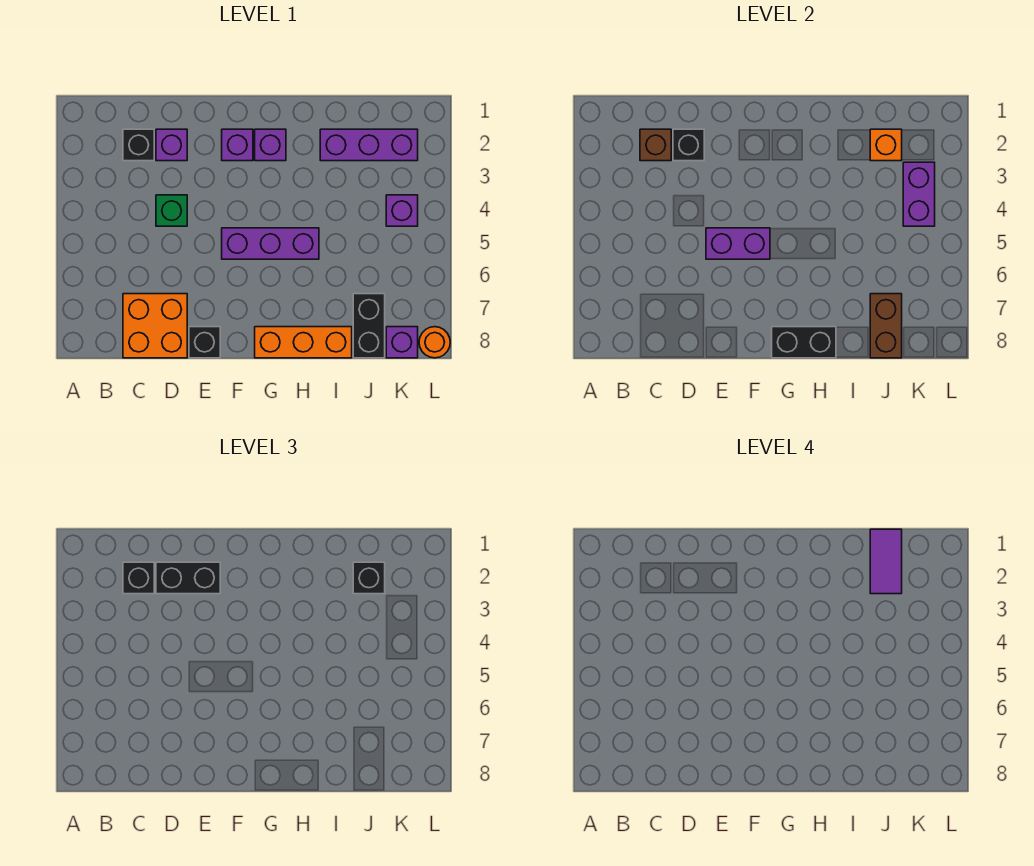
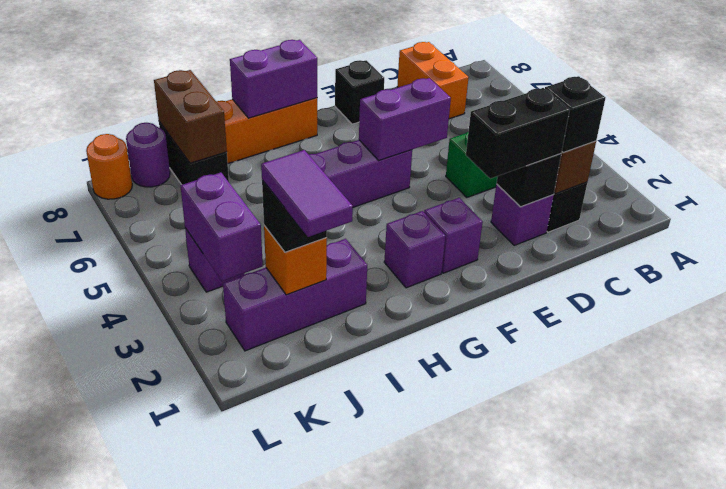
orange 2x2 brick [123,294,187,358] -> orange 1x2 brick [397,42,469,119]
black 1x2 brick [772,327,836,358] -> purple 1x2 brick [230,40,317,118]
purple 1x1 brick [386,327,418,358] -> purple 1x1 round brick [126,123,170,187]

